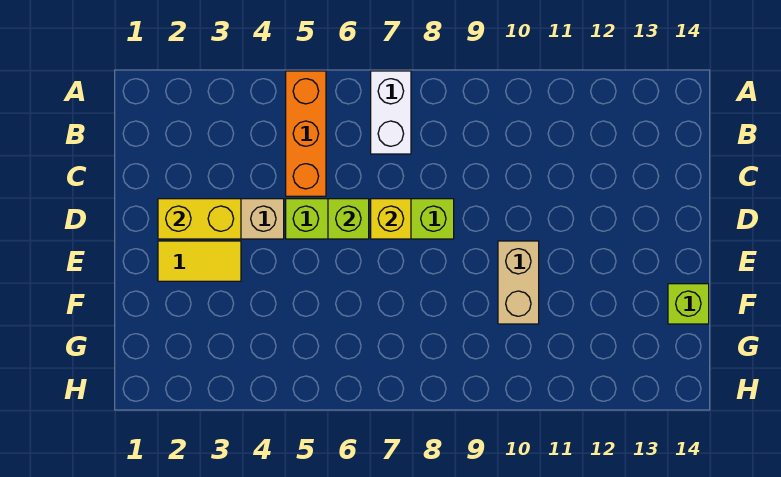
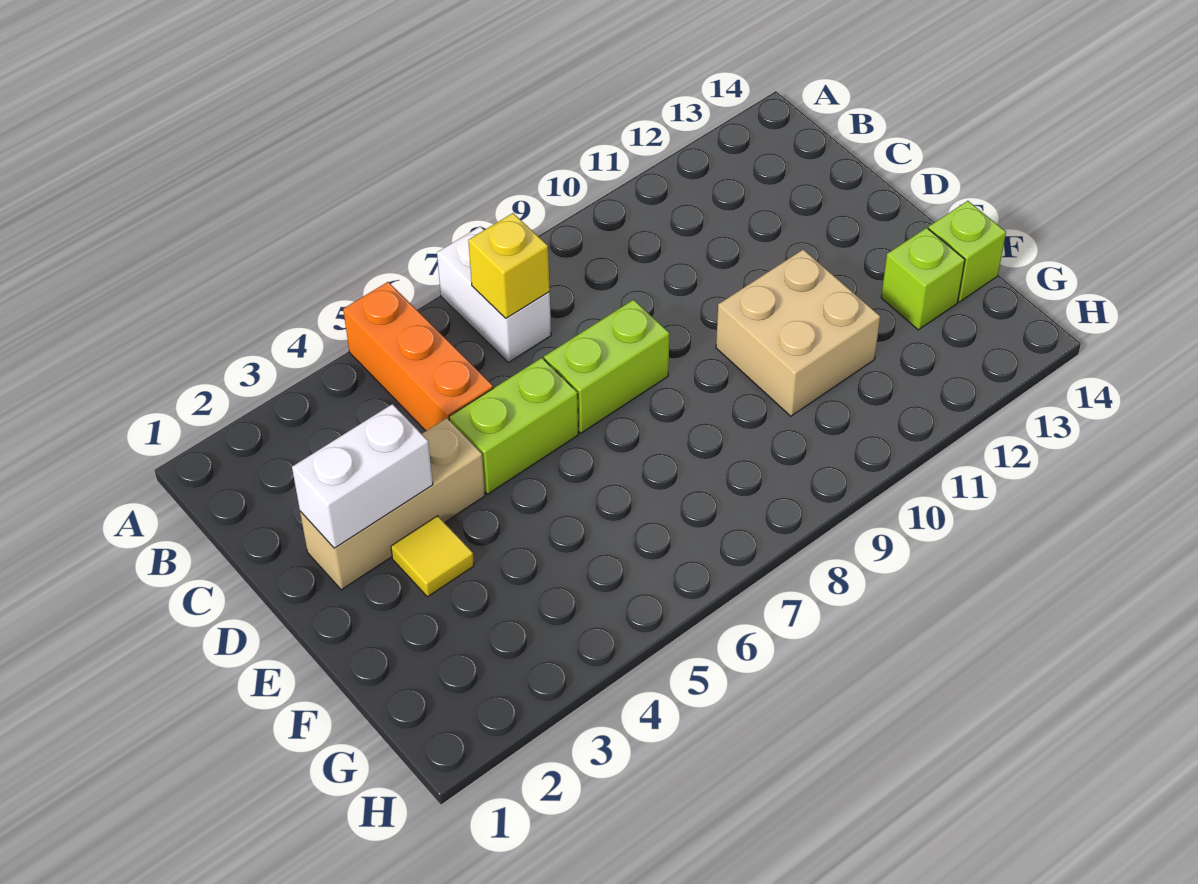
yellow 1x2 brick [158,199,241,239] -> white 1x2 brick [292,404,433,548]
lime 1x1 brick [328,199,369,239] -> lime 1x1 brick moved to [881,228,965,330]
yellow 1x1 brick [371,199,411,239] -> yellow 1x1 brick moved to [468,213,550,318]
yellow 1x2 tile [158,241,241,281] -> yellow 1x1 tile [391,516,474,597]
tan 1x2 brick [498,241,539,324] -> tan 2x2 brick [716,249,880,416]

